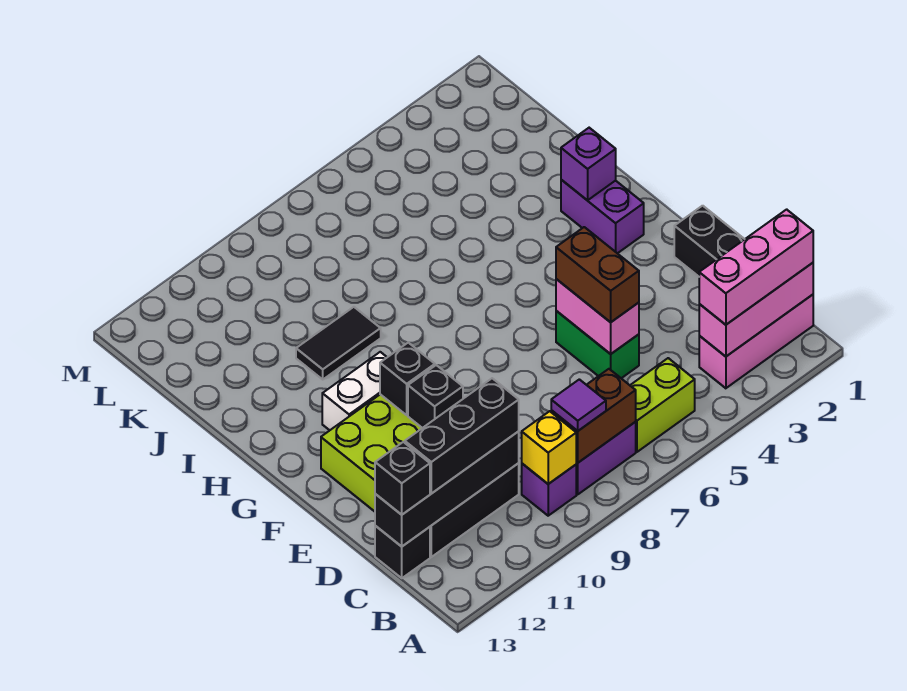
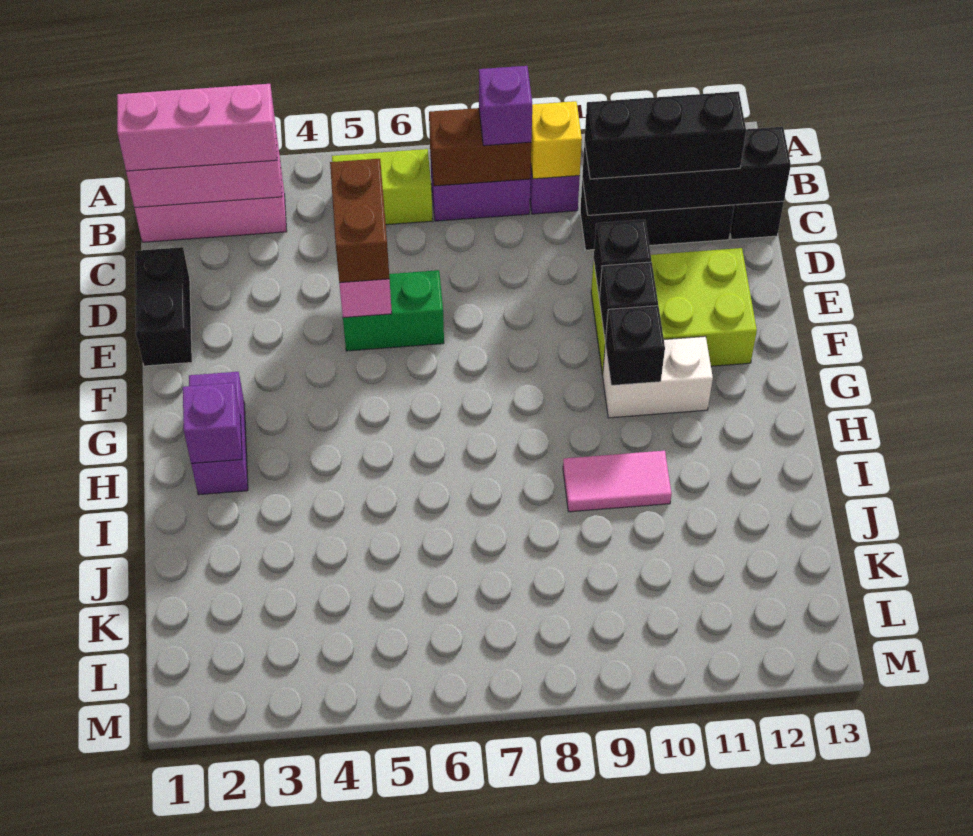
purple 1x1 tile [551,379,606,431] -> purple 1x1 brick [479,66,532,146]
black 1x1 brick [375,442,430,515] -> black 1x1 brick moved to [605,306,665,385]
green 1x2 brick [556,311,639,378] -> green 1x2 brick turned to [343,270,444,351]
black 1x2 tile [296,307,381,379] -> pink 1x2 tile [563,451,672,512]

